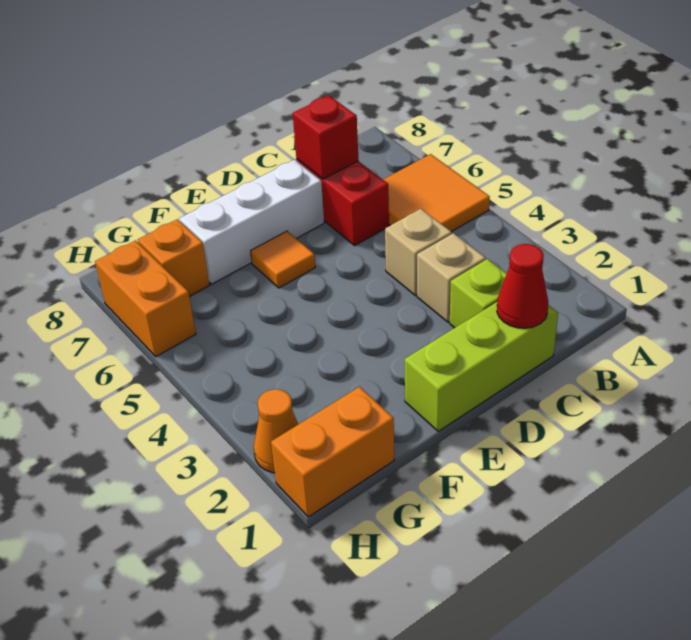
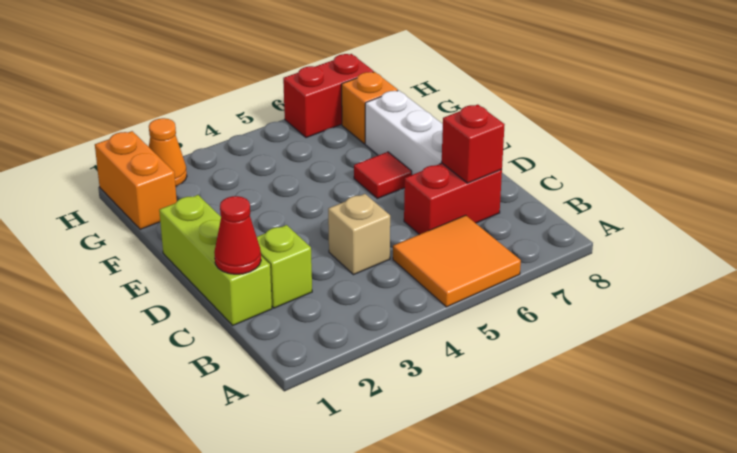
tan 1x1 brick [417,233,486,322] -> none
orange 1x1 tile [251,231,315,288] -> red 1x1 tile [354,152,412,199]
orange 1x2 brick [95,241,196,356] -> red 1x2 brick [283,54,374,138]

